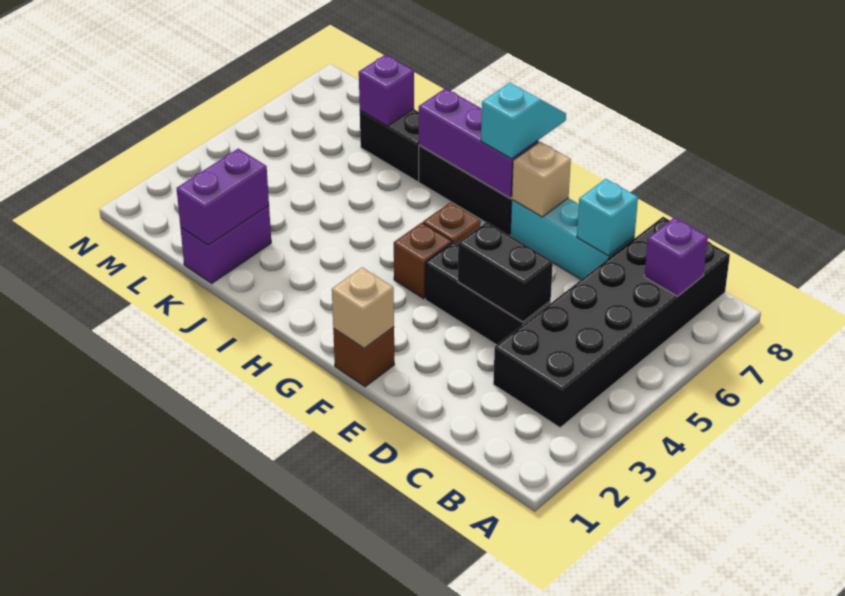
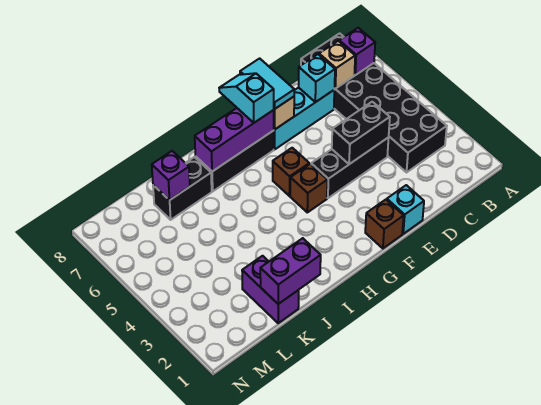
none -> cyan 1x1 brick [387,185,424,234]
tan 1x1 brick [332,267,394,348] -> tan 1x1 brick moved to [319,41,355,89]
none -> cyan 1x2 tile [240,58,294,109]
purple 1x2 brick [176,149,269,245] -> purple 1x2 brick turned to [260,238,321,304]

